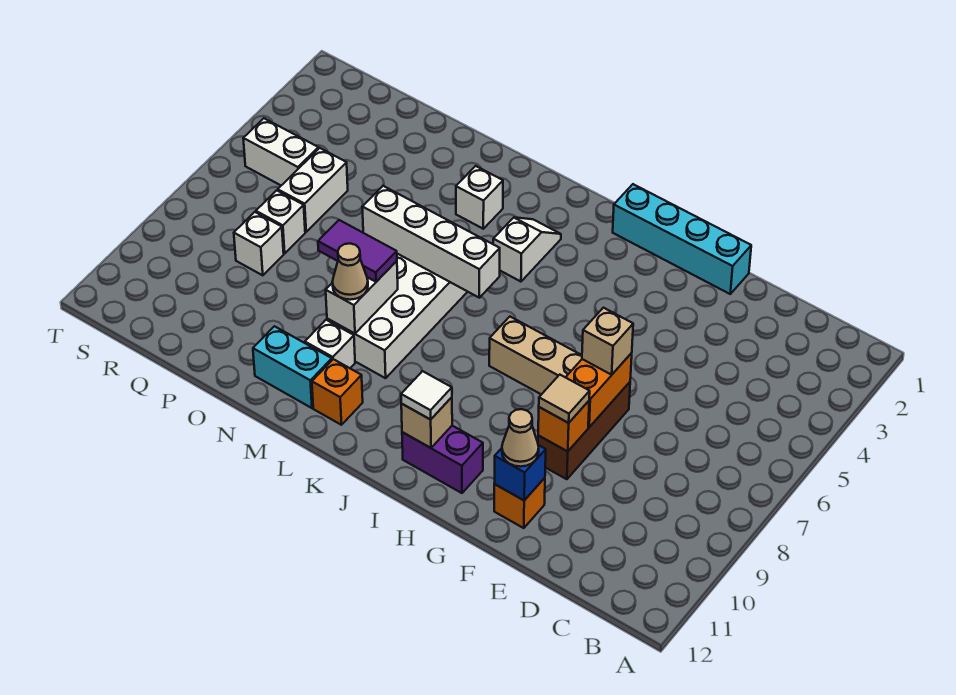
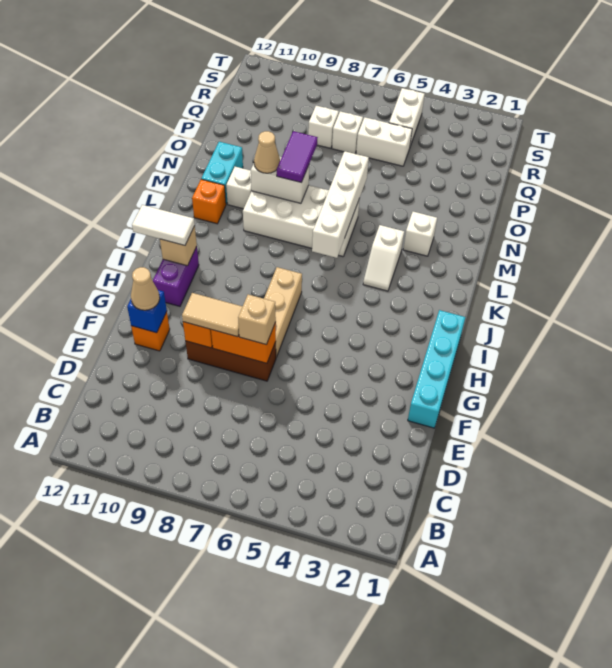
tan 1x1 tile [539,375,590,423] -> tan 1x2 tile [182,293,242,337]
white 1x1 tile [401,371,452,420] -> white 1x2 tile [132,205,195,245]
white 1x2 slope [493,217,561,282] -> white 1x2 slope turned to [363,225,404,291]

